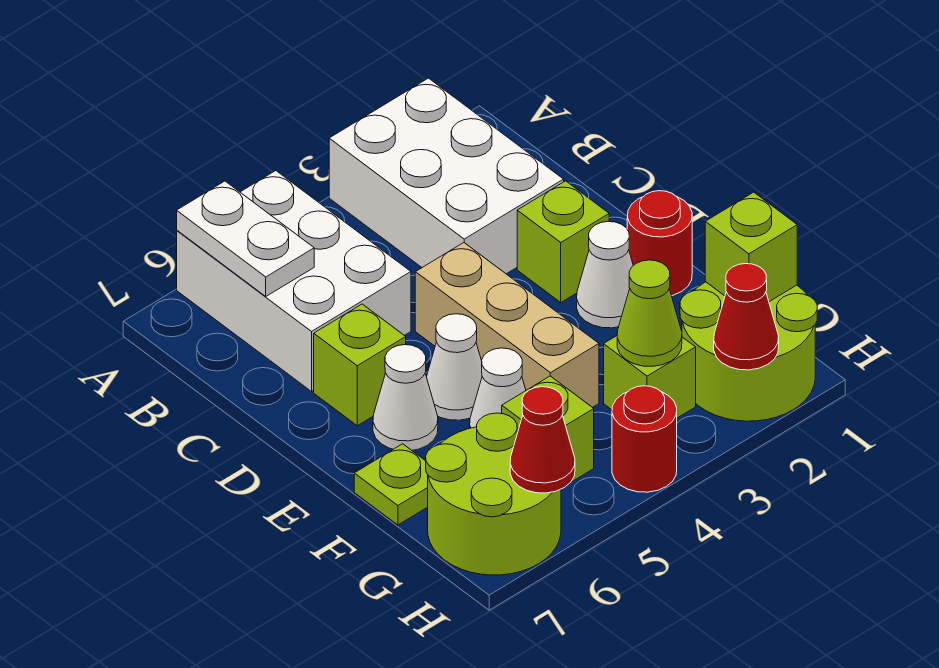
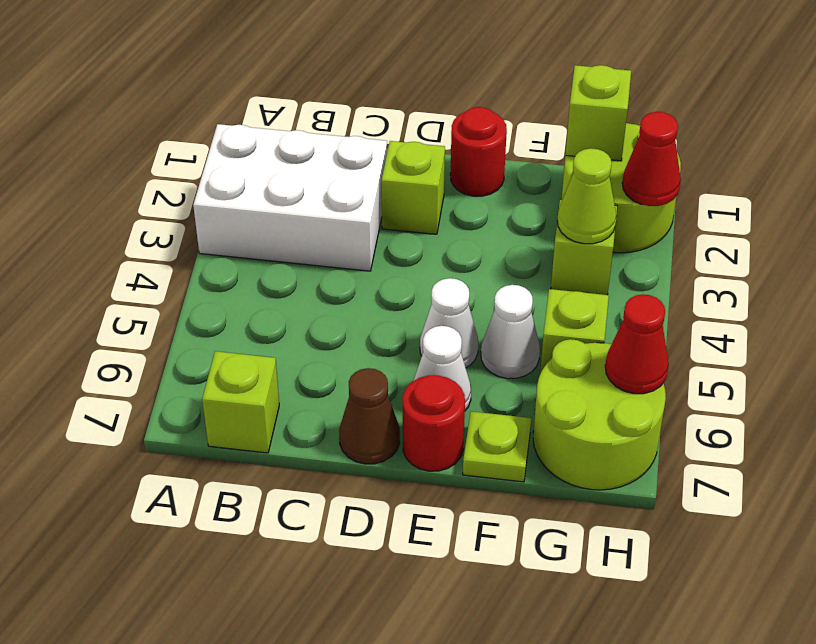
white 2x3 brick [177,171,411,391] -> none
white 1x2 plate [177,181,314,296] -> none
tan 1x3 brick [415,243,599,407] -> none
lime 1x1 brick [314,304,406,426] -> lime 1x1 brick moved to [202,351,279,453]
none -> brown 1x1 cone [339,368,400,464]
white 1x1 cone [577,221,633,328] -> none
red 1x1 round brick [612,386,677,492] -> red 1x1 round brick moved to [403,375,465,471]

